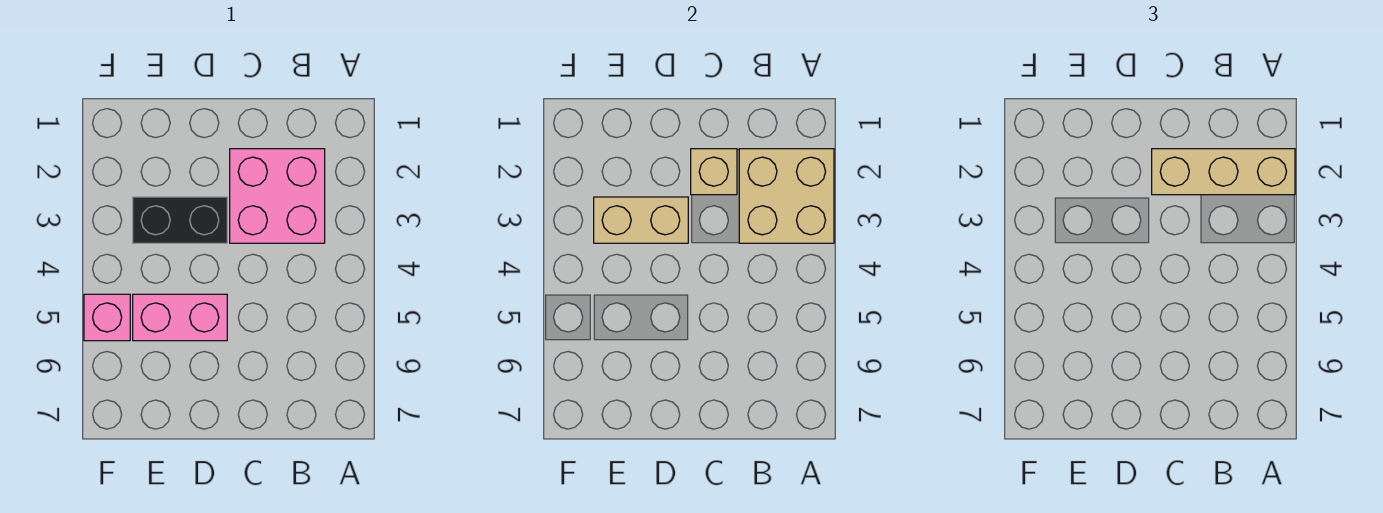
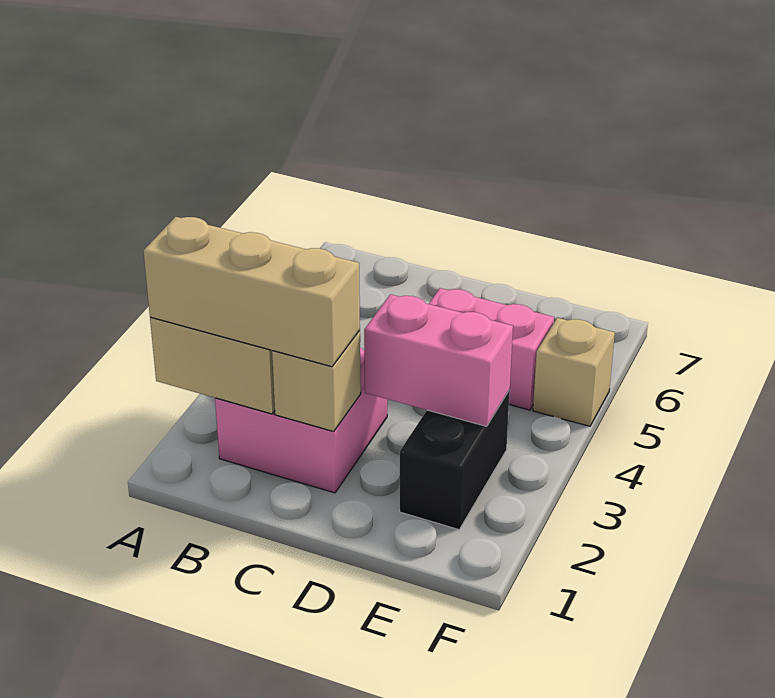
black 1x2 brick [133,197,227,243] -> black 1x2 brick turned to [400,390,510,530]
tan 1x2 brick [594,197,688,243] -> pink 1x2 brick [364,294,513,426]
pink 1x1 brick [84,294,130,341] -> tan 1x1 brick [533,318,615,426]

